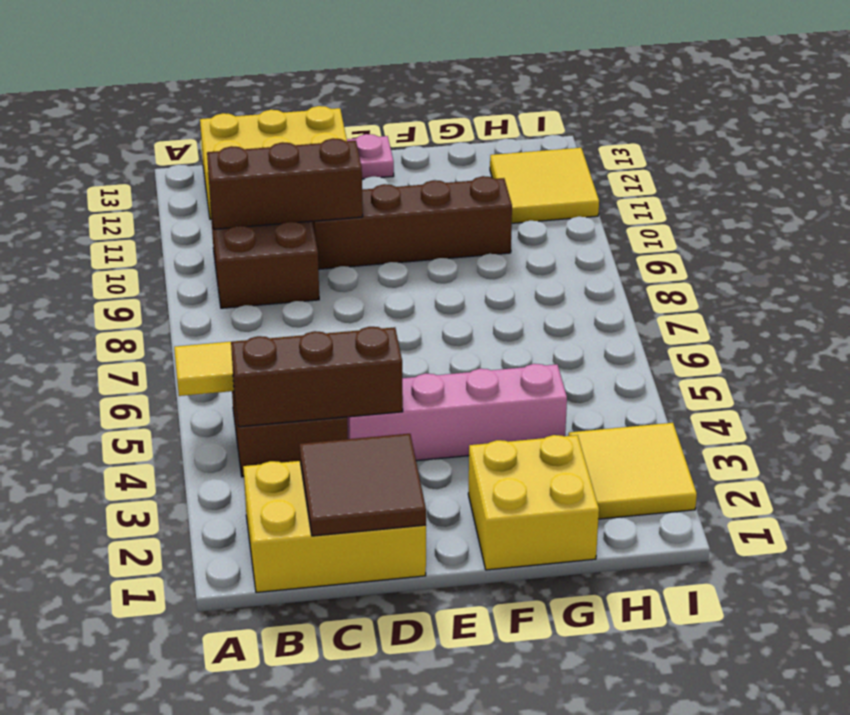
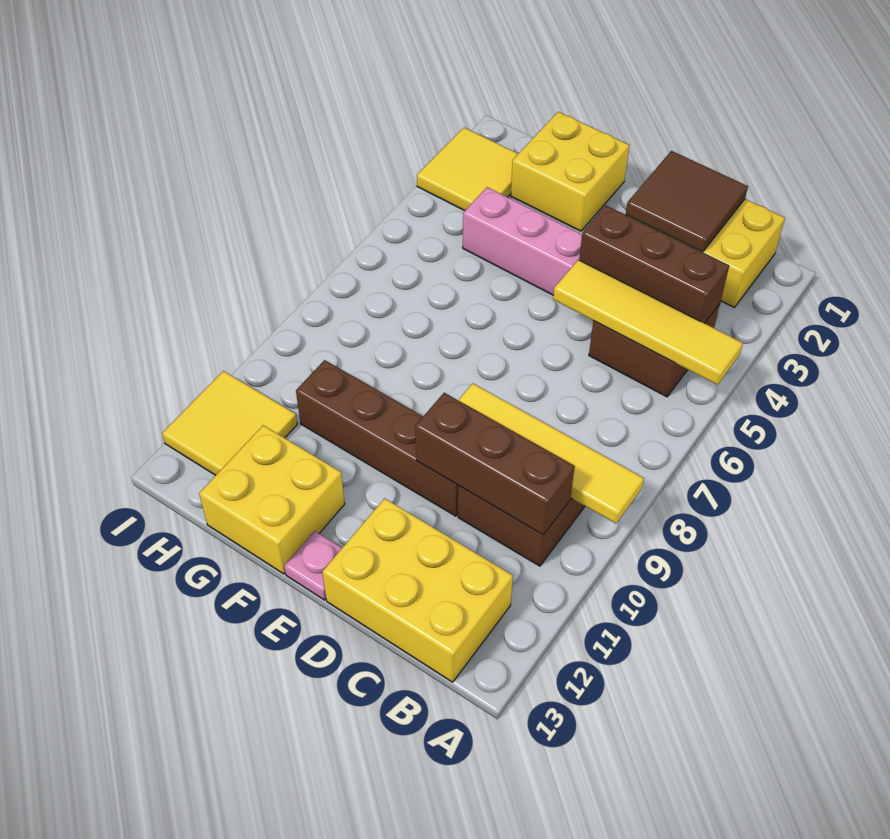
none -> yellow 1x4 tile [458,383,644,523]
none -> yellow 2x2 brick [199,425,345,574]

